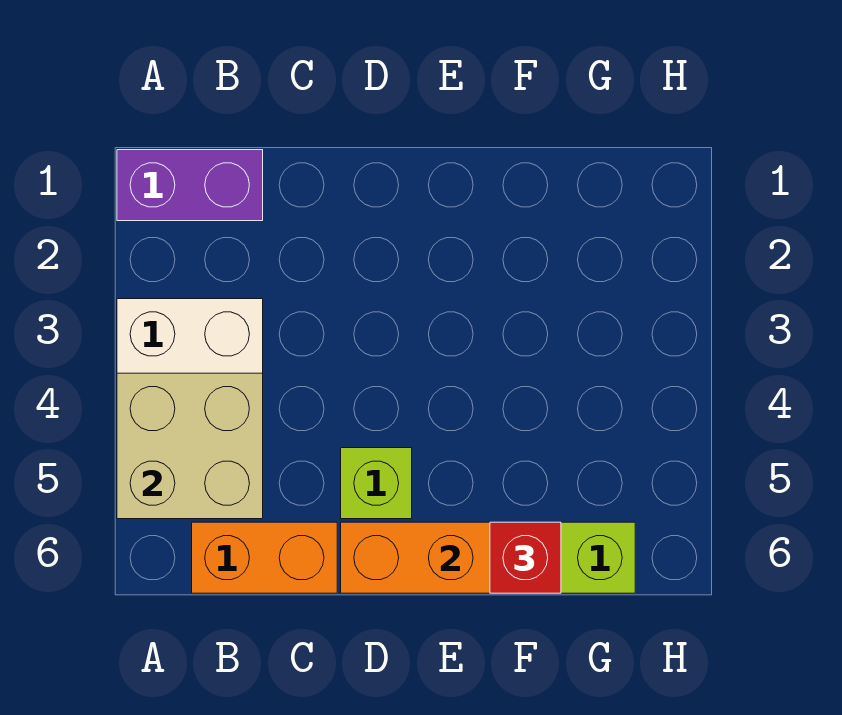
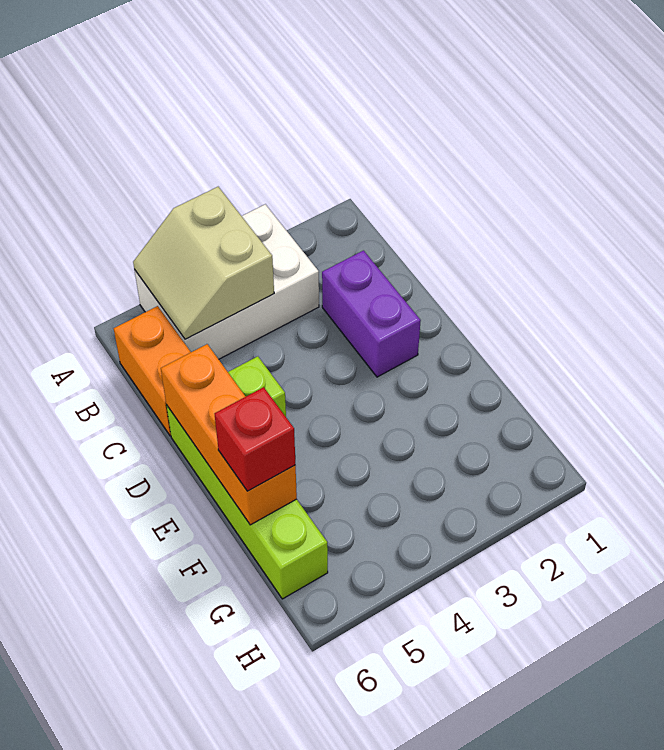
purple 1x2 brick [117,150,263,221] -> purple 1x2 brick moved to [322,251,421,377]
tan 2x2 brick [117,373,263,519] -> tan 2x2 slope [133,187,274,339]

